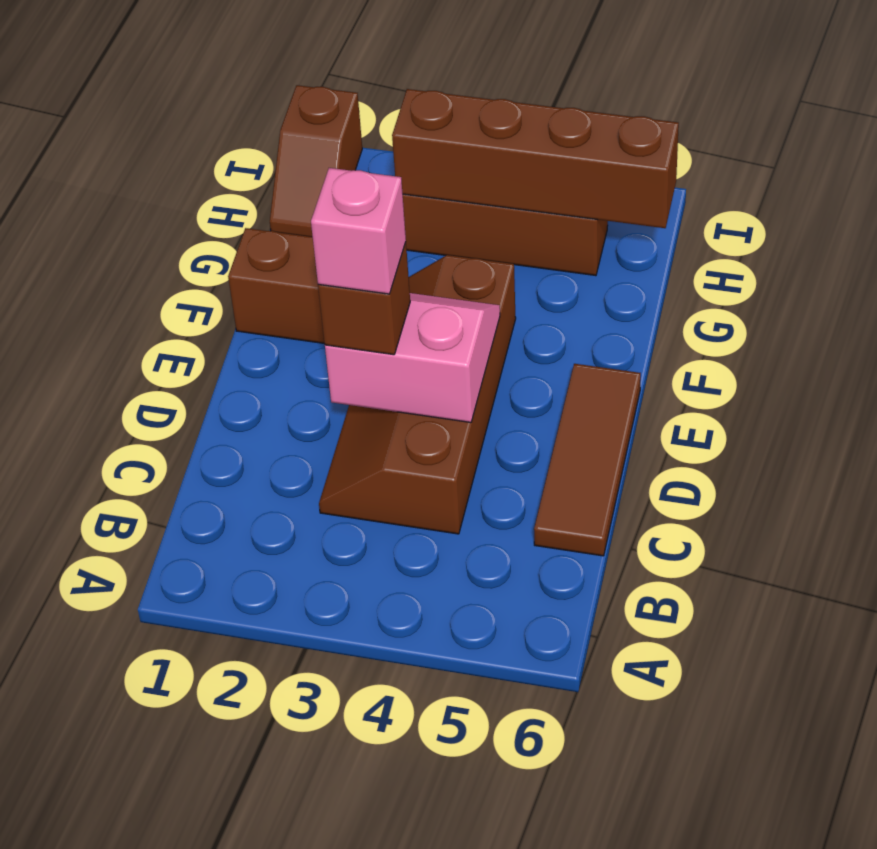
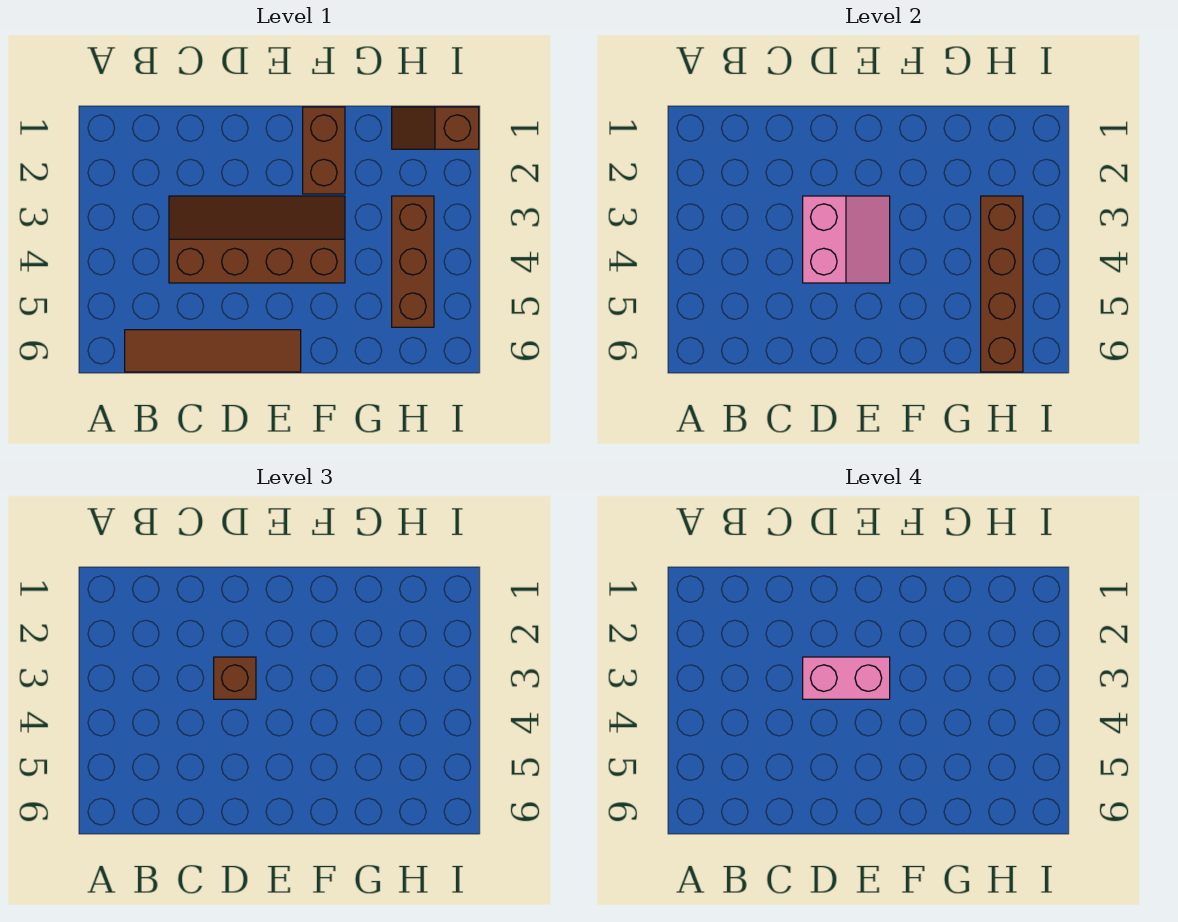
brown 1x3 tile [534,364,641,556] -> brown 1x4 tile [125,330,301,372]
pink 1x1 brick [311,168,406,294] -> pink 1x2 brick [803,657,890,699]

